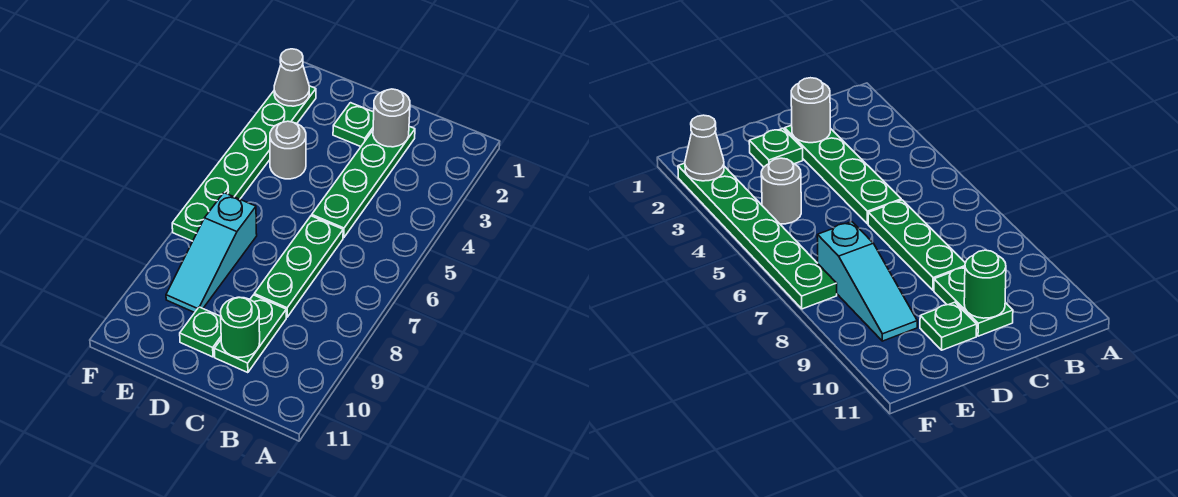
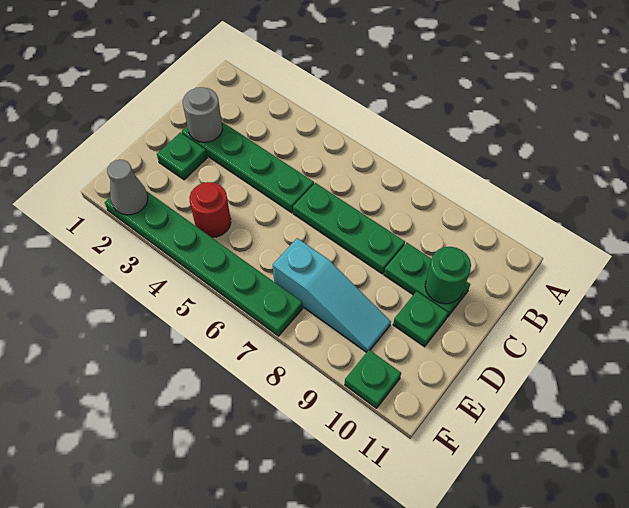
grey 1x1 round brick [270,121,306,179] -> red 1x1 round brick [189,182,231,237]
none -> green 1x1 plate [345,350,401,408]

